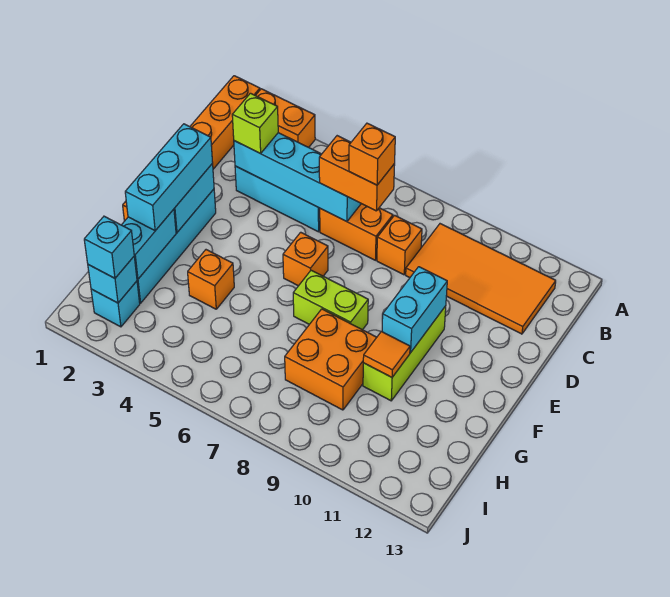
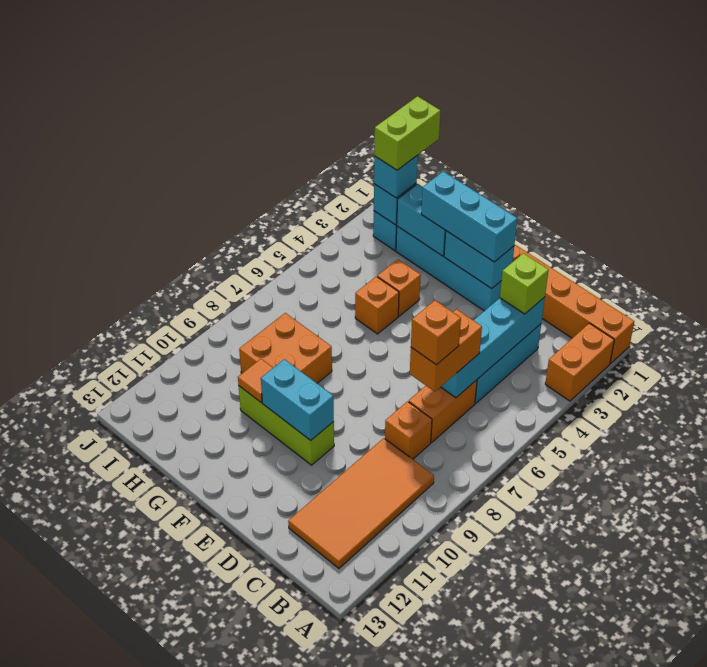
orange 1x1 brick [283,232,328,286] -> orange 1x1 brick moved to [355,276,399,334]
lime 1x2 brick [293,270,368,330] -> lime 1x2 brick moved to [374,96,440,170]

